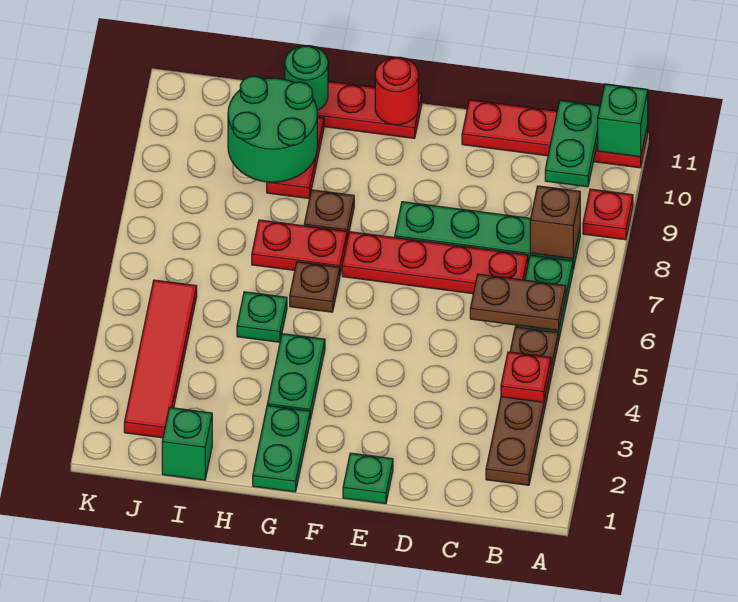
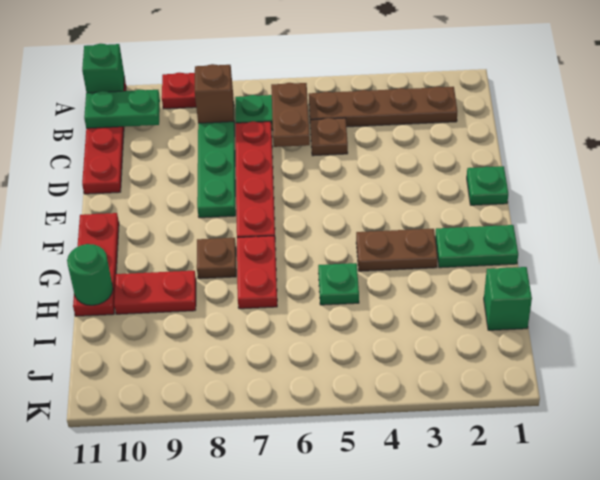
red 1x1 plate [501,352,551,402] -> none
red 1x1 round brick [375,57,418,125] -> none
green 1x2 plate [267,334,325,420] -> brown 1x2 plate [356,229,438,271]
brown 1x1 plate [290,262,340,312] -> brown 1x1 plate moved to [310,118,348,156]
green 2x2 round brick [228,76,317,182] -> none
red 1x4 tile [124,280,197,438] -> none

